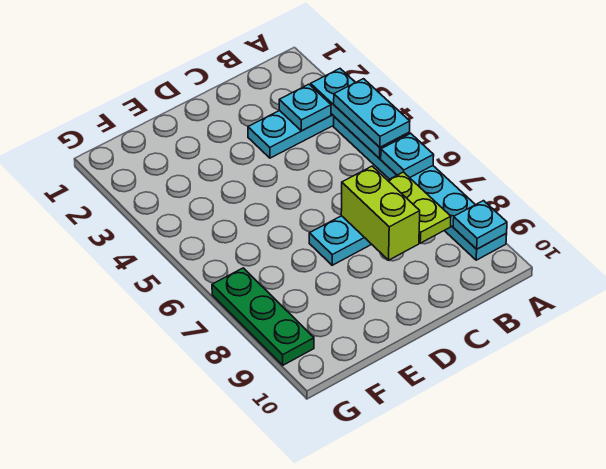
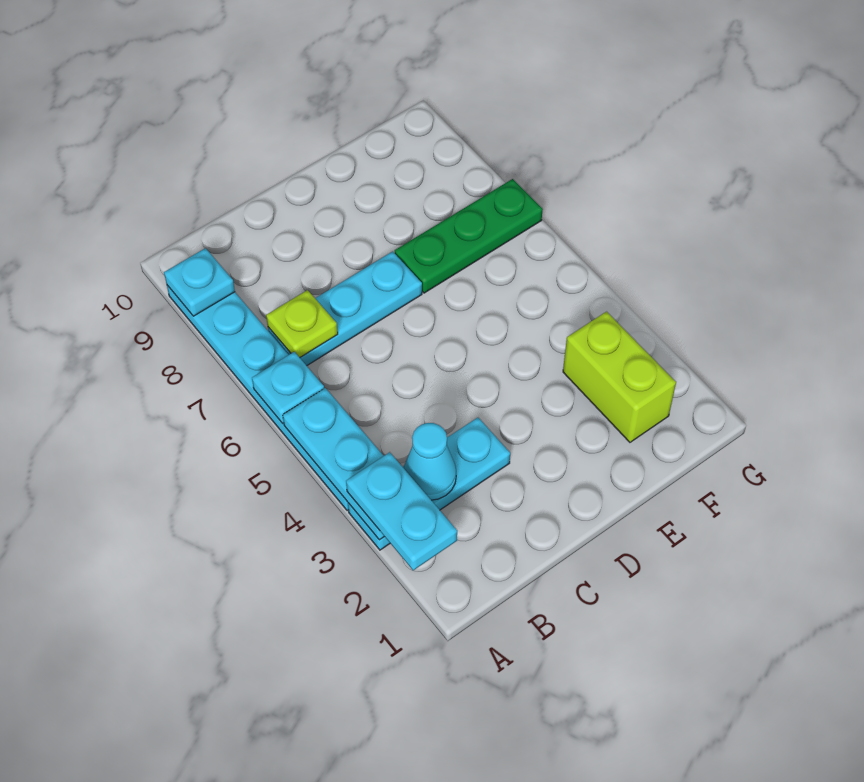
cyan 1x2 plate [334,79,410,147] -> cyan 1x2 plate moved to [346,452,457,570]
cyan 1x1 plate [279,84,331,131] -> cyan 1x1 cone [404,423,456,500]
lime 1x2 plate [388,172,451,243] -> lime 1x1 plate [266,290,338,357]
lime 1x2 brick [341,166,420,260] -> lime 1x2 brick moved to [563,312,676,442]
green 1x3 plate [212,268,314,365] -> green 1x3 plate turned to [395,179,543,293]

